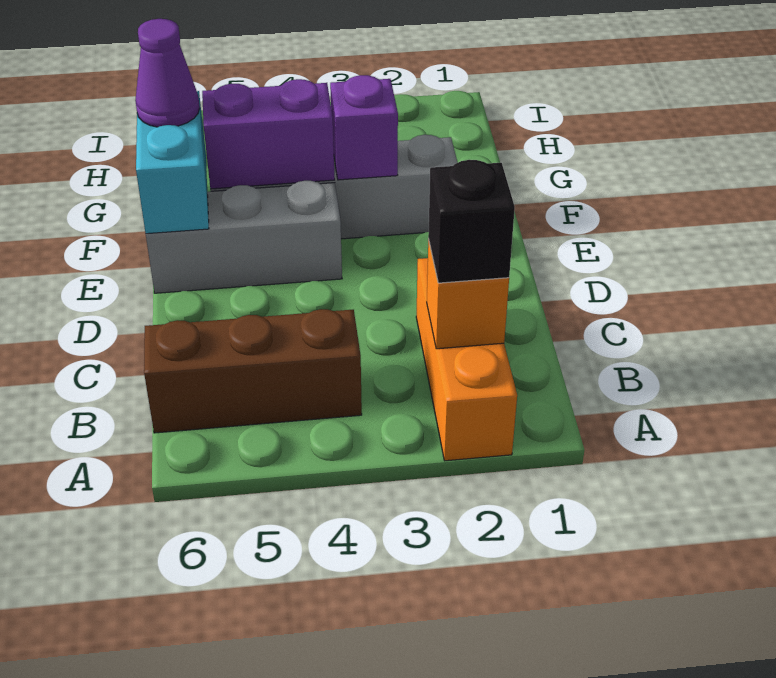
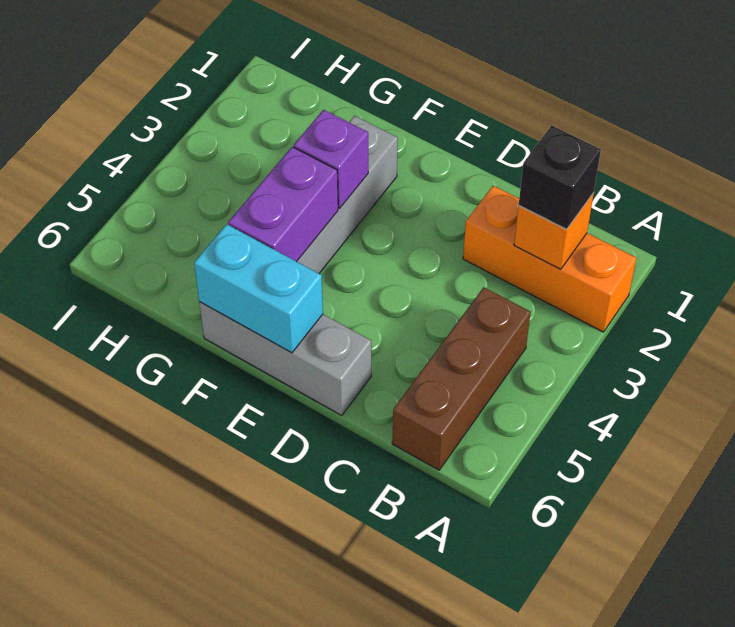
grey 1x3 brick [146,181,342,293] -> grey 1x3 brick turned to [199,302,371,415]
purple 1x1 cone [135,19,200,127] -> none

